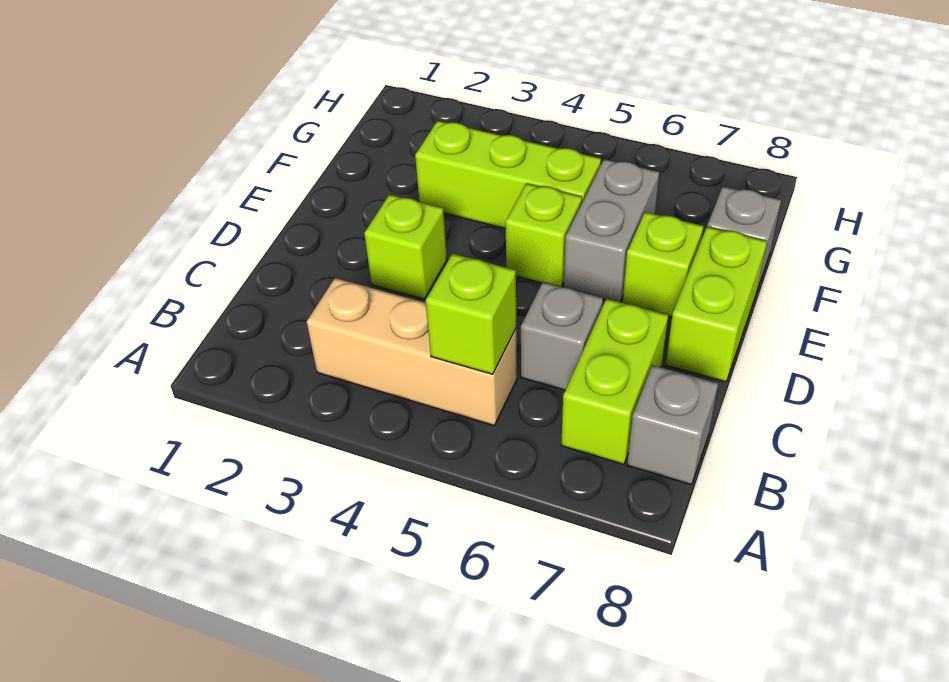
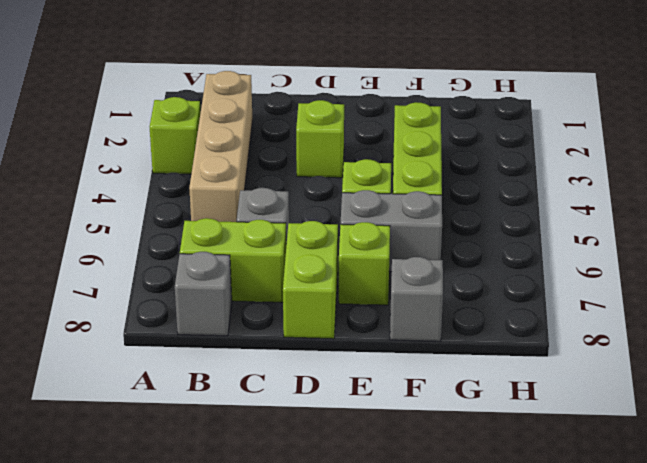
tan 1x3 brick [307,278,517,426] -> tan 1x4 brick [189,71,252,222]
lime 1x1 brick [426,254,516,374] -> lime 1x1 brick moved to [150,97,201,174]
lime 1x2 brick [666,227,767,382] -> lime 1x2 brick turned to [283,221,338,339]

